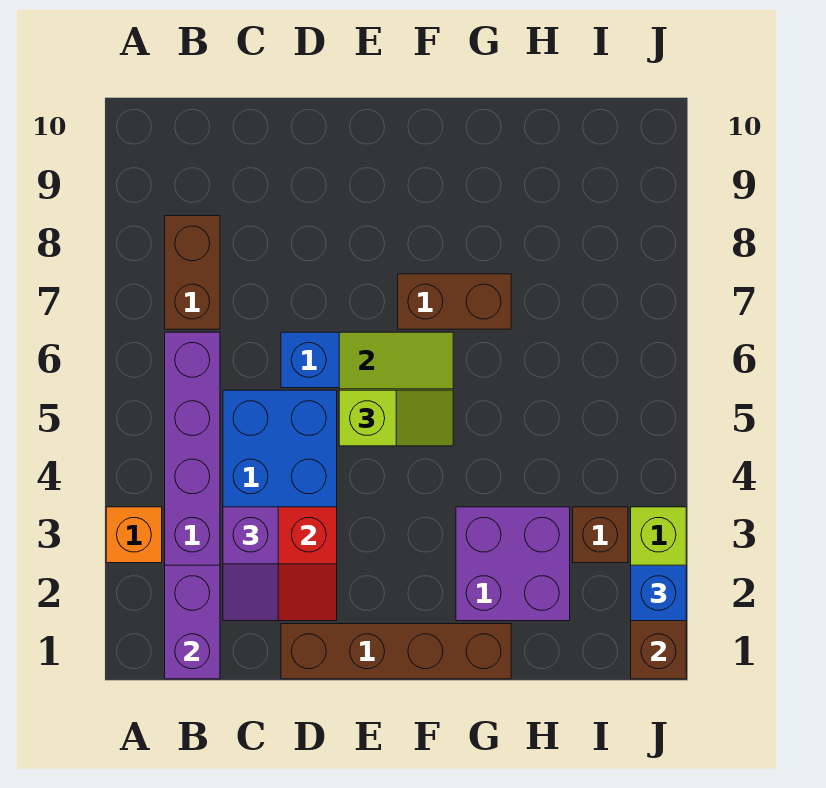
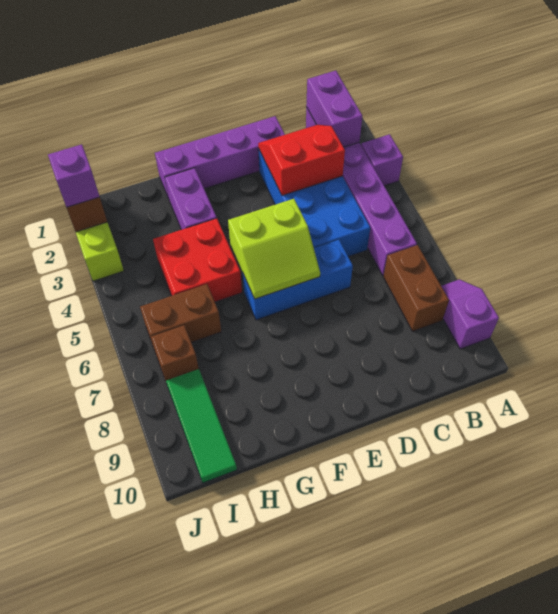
orange 1x1 brick [106,507,162,563] -> purple 1x1 brick [361,134,403,186]
purple 1x2 slope [223,507,278,621] -> purple 1x2 slope moved to [441,279,499,349]
brown 1x4 brick [281,624,511,679] -> purple 1x4 brick [155,116,285,199]
lime 1x2 slope [339,390,453,446] -> none
brown 1x2 brick [398,274,511,329] -> brown 1x2 brick moved to [140,284,221,348]
purple 2x2 brick [456,507,570,621] -> purple 1x2 brick [165,168,217,230]
none -> red 2x2 brick [153,218,242,302]
brown 1x1 brick [573,507,628,563] -> brown 1x1 brick moved to [151,325,199,381]
none -> green 1x3 tile [166,369,237,483]
blue 1x1 brick [631,565,686,621] -> purple 1x1 brick [48,144,100,207]

